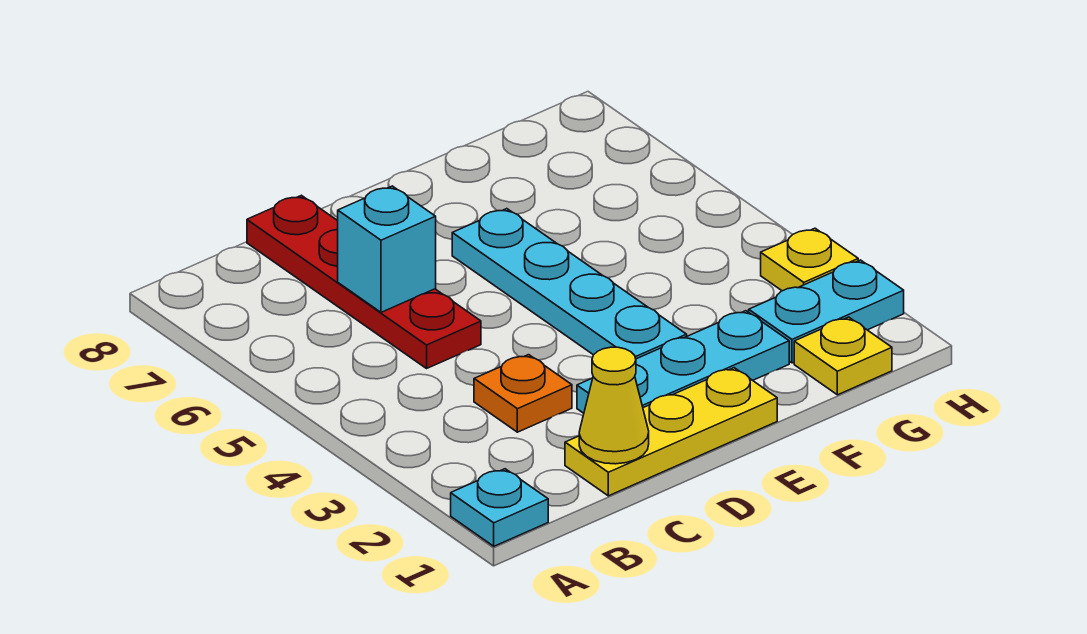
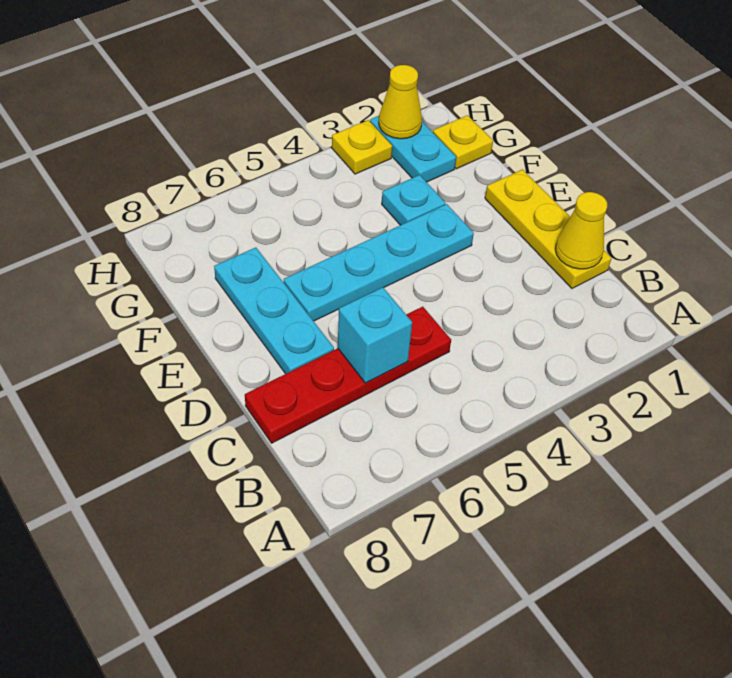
cyan 1x1 plate [451,469,548,546] -> cyan 1x1 plate moved to [382,175,445,225]
orange 1x1 plate [474,355,572,432] -> none
cyan 1x3 plate [577,311,789,413] -> cyan 1x3 plate moved to [214,248,334,374]
none -> yellow 1x1 cone [379,65,422,139]

